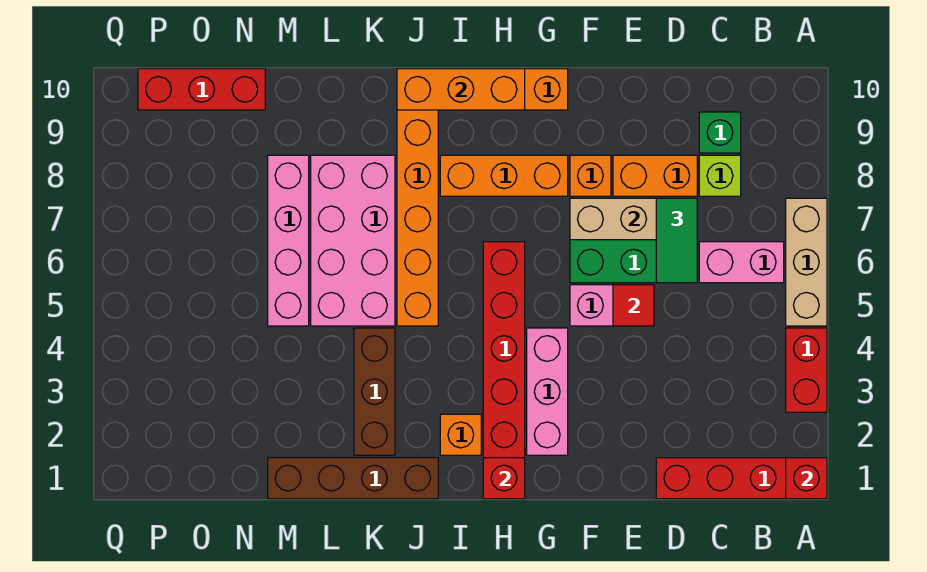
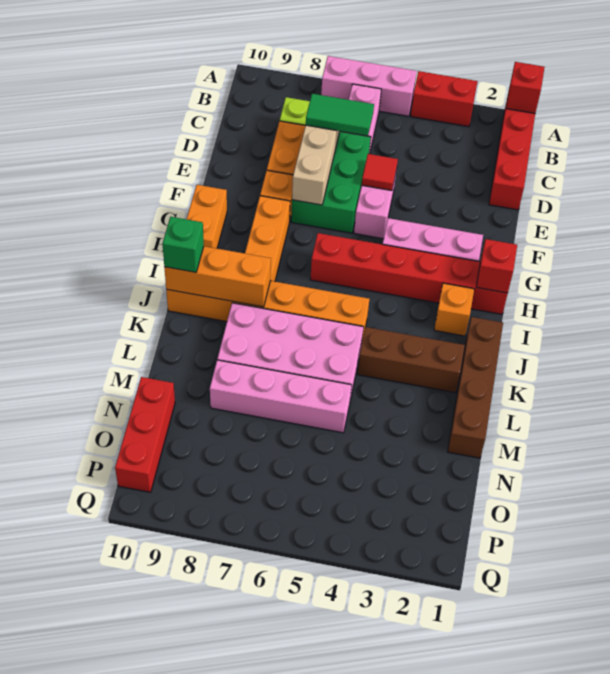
tan 1x3 brick [786,198,827,326] -> pink 1x3 brick [321,56,417,116]
green 1x1 brick [699,112,741,153] -> green 1x1 brick moved to [162,217,204,272]
orange 1x3 brick [397,69,525,110] -> orange 1x3 brick turned to [164,246,271,307]

